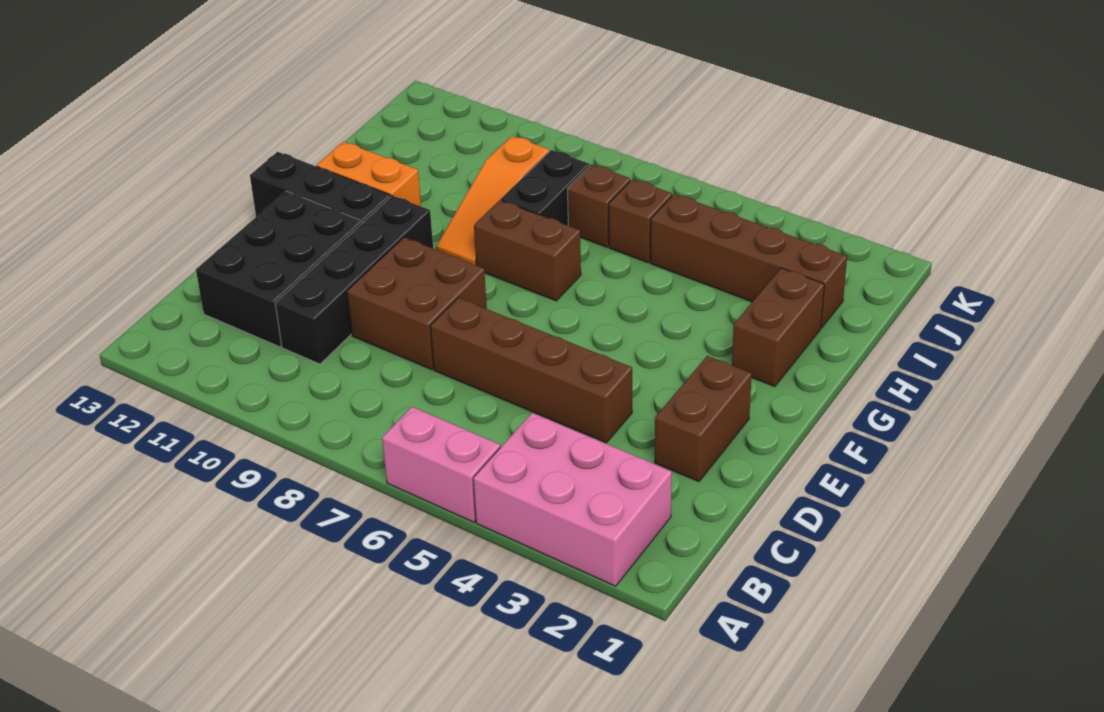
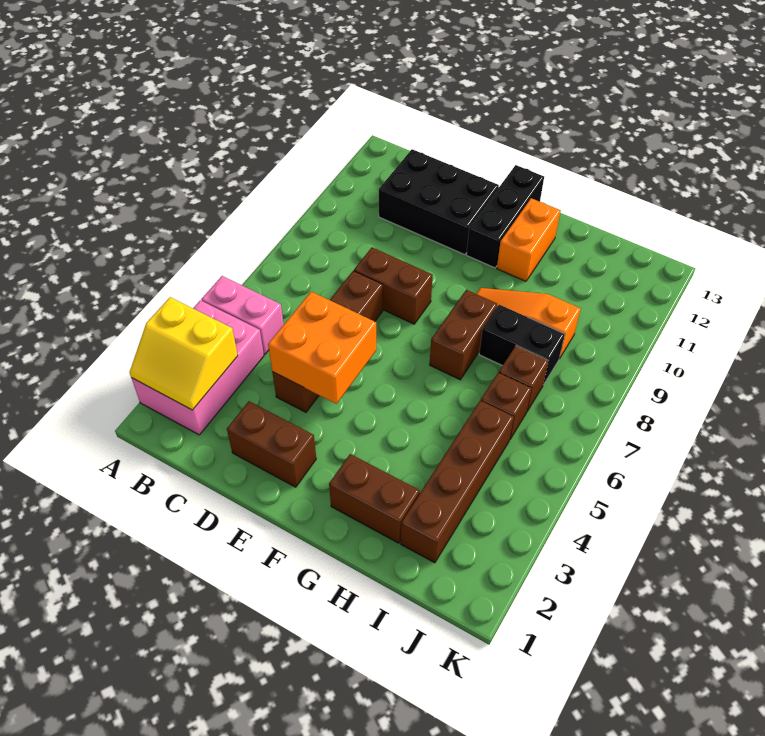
none -> yellow 2x2 slope [130,297,238,410]
pink 1x2 brick [382,407,500,522] -> pink 1x2 brick turned to [201,276,284,354]
black 1x4 brick [275,196,433,364] -> none
none -> orange 2x2 brick [268,292,376,404]
brown 2x2 brick [347,237,487,370] -> brown 1x2 brick [354,248,433,324]

